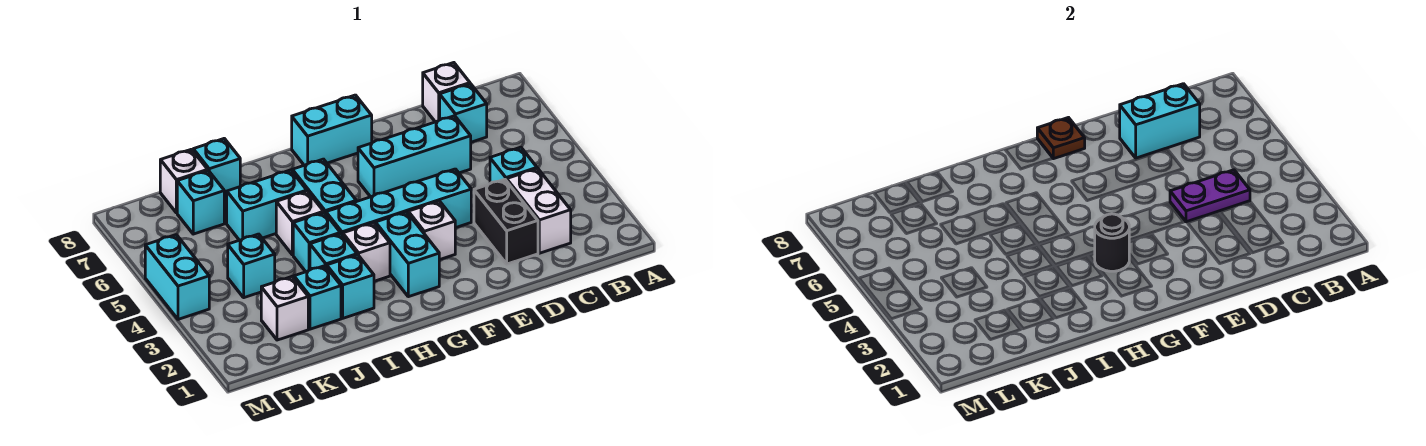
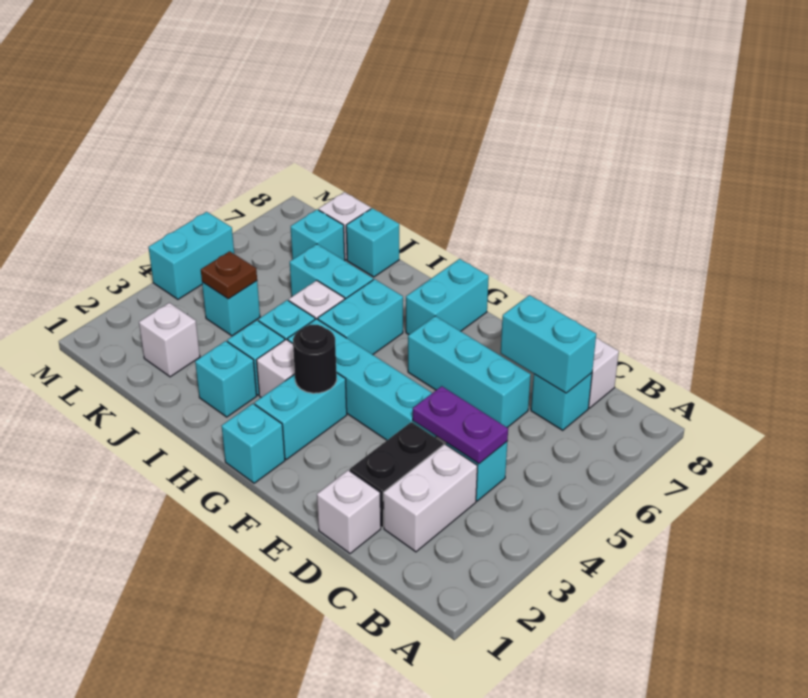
white 1x1 brick [408,201,455,260] -> white 1x1 brick moved to [317,470,381,554]
cyan 1x2 brick [292,95,372,165] -> cyan 1x2 brick turned to [406,259,489,334]
brown 1x1 plate [1037,118,1085,159] -> brown 1x1 plate moved to [201,251,257,299]
cyan 1x1 brick [294,266,341,329] -> cyan 1x1 brick moved to [222,404,285,483]

